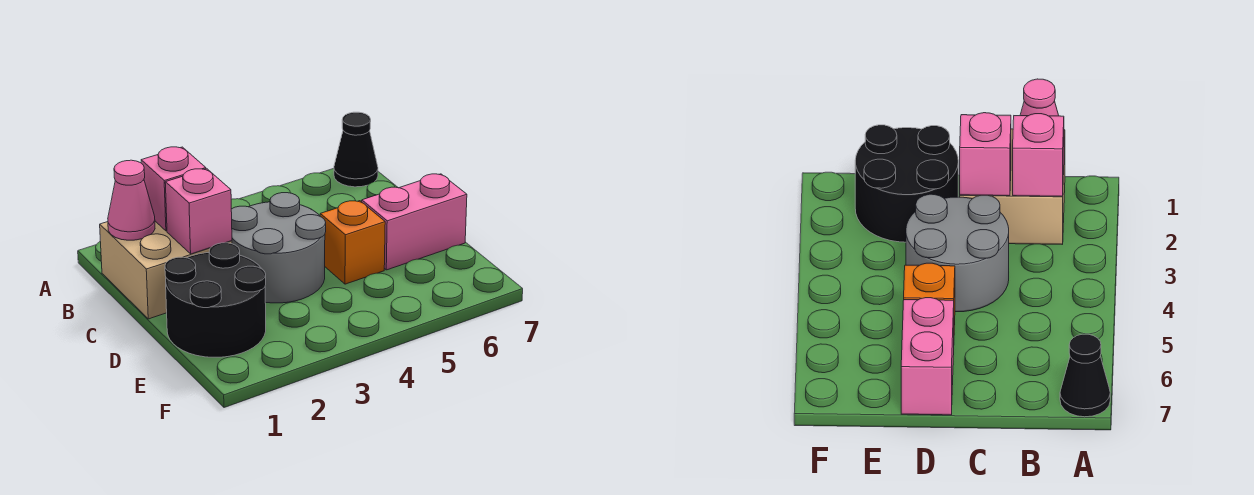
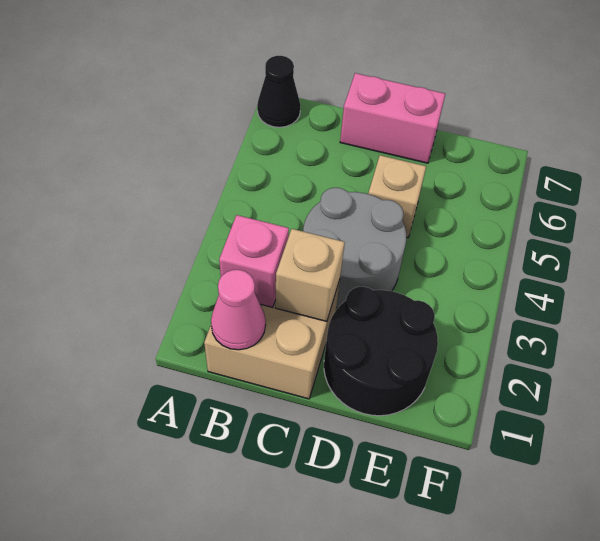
pink 1x1 brick [165,169,232,254] -> tan 1x1 brick [275,229,345,322]
orange 1x1 brick [320,201,385,284] -> tan 1x1 brick [368,155,426,237]
pink 1x2 brick [362,174,467,270] -> pink 1x2 brick turned to [340,73,445,163]

